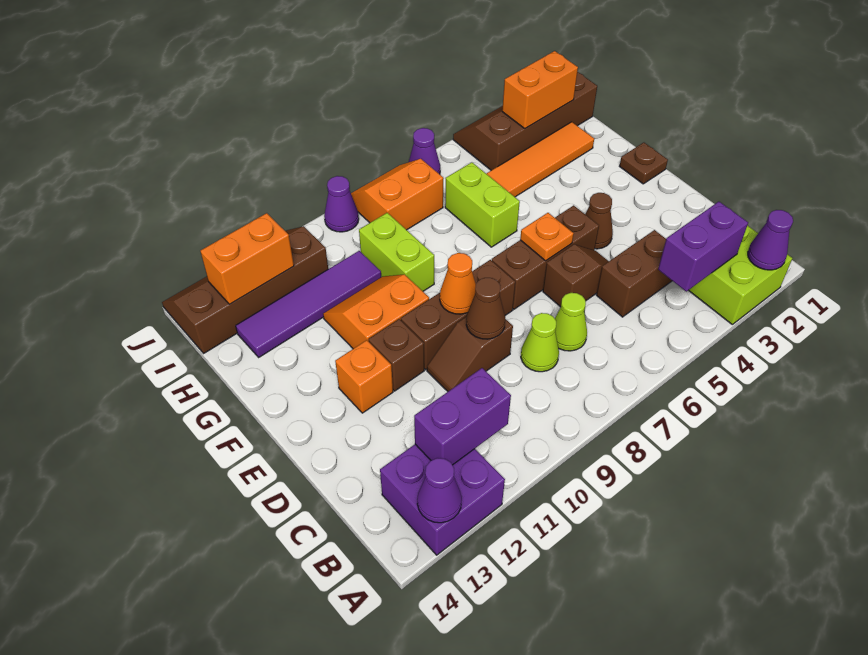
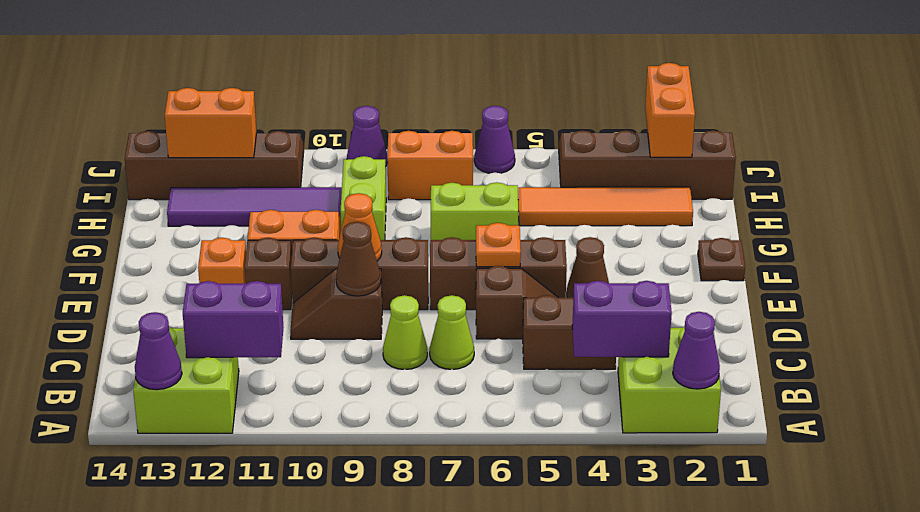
purple 2x2 brick [380,444,505,555] -> lime 2x2 brick [133,327,239,433]
lime 1x2 brick [445,162,520,247] -> lime 1x2 brick turned to [431,182,518,240]
orange 1x2 brick [502,51,578,128] -> orange 1x2 brick turned to [645,63,695,157]

